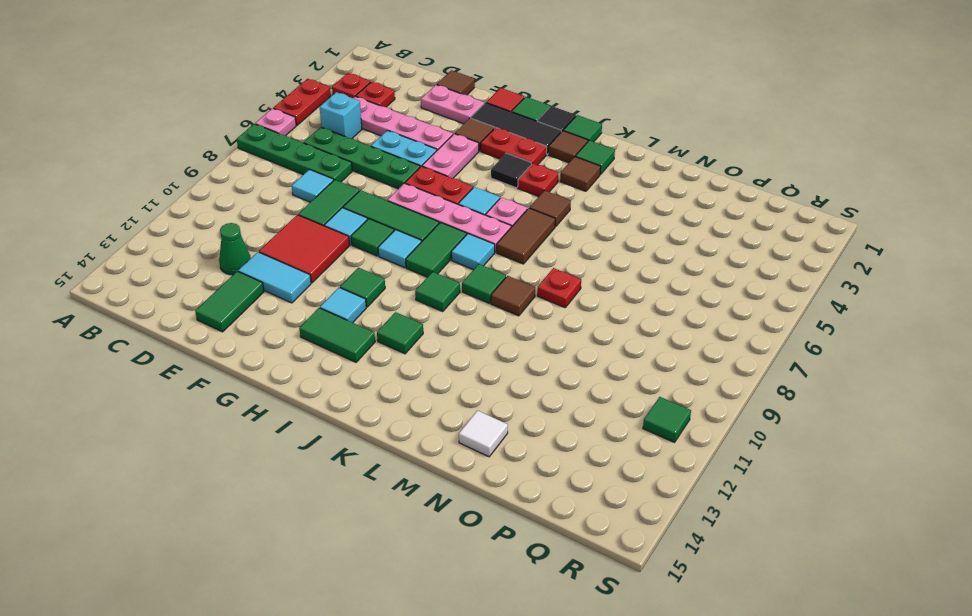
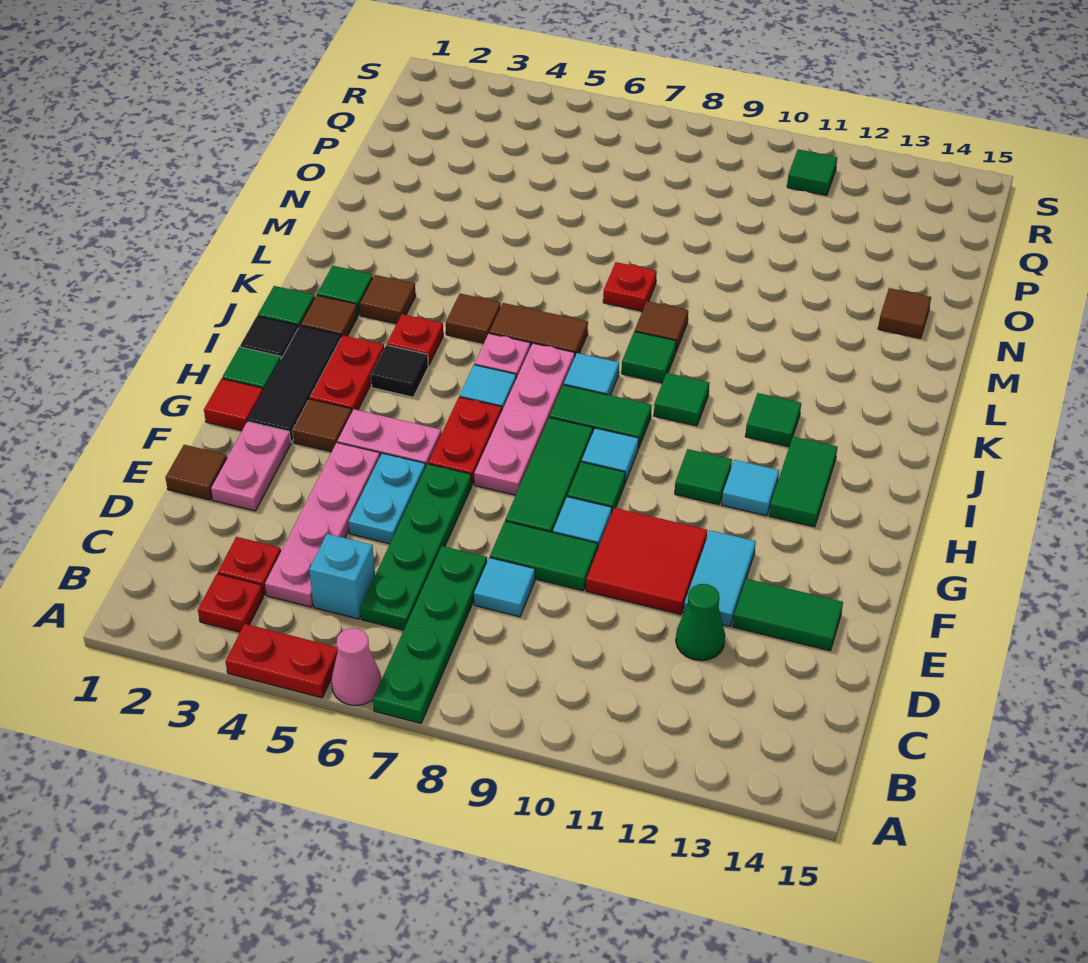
pink 1x1 plate [255,108,296,135] -> pink 1x1 cone [331,628,381,706]
white 1x1 tile [459,411,508,457] -> brown 1x1 tile [878,288,931,338]

